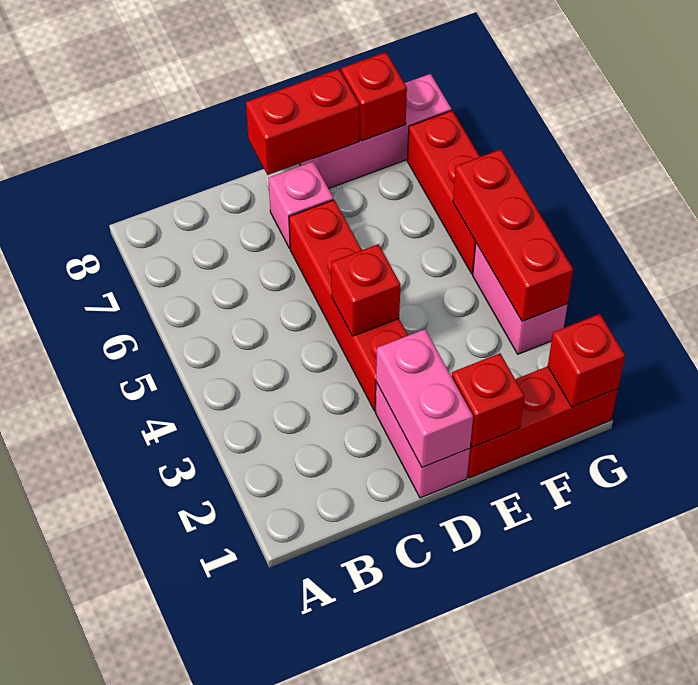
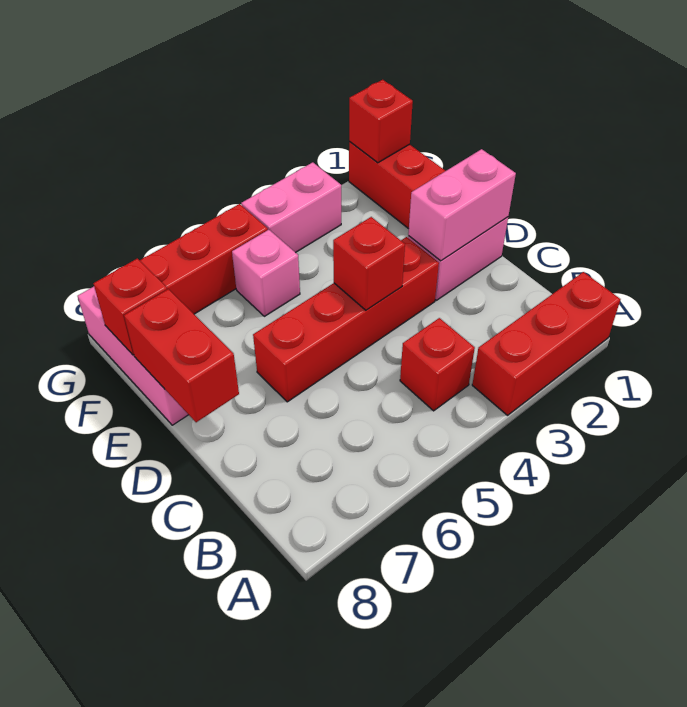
pink 1x1 brick [269,161,333,249] -> pink 1x1 brick moved to [232,230,300,316]
red 1x1 brick [452,353,524,447] -> red 1x1 brick moved to [400,318,475,411]
red 1x3 brick [453,149,573,321] -> red 1x3 brick moved to [472,272,620,415]

